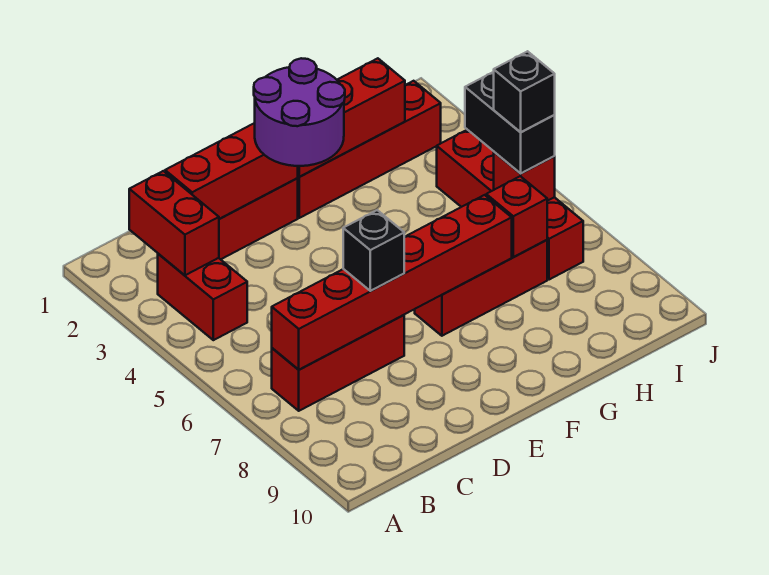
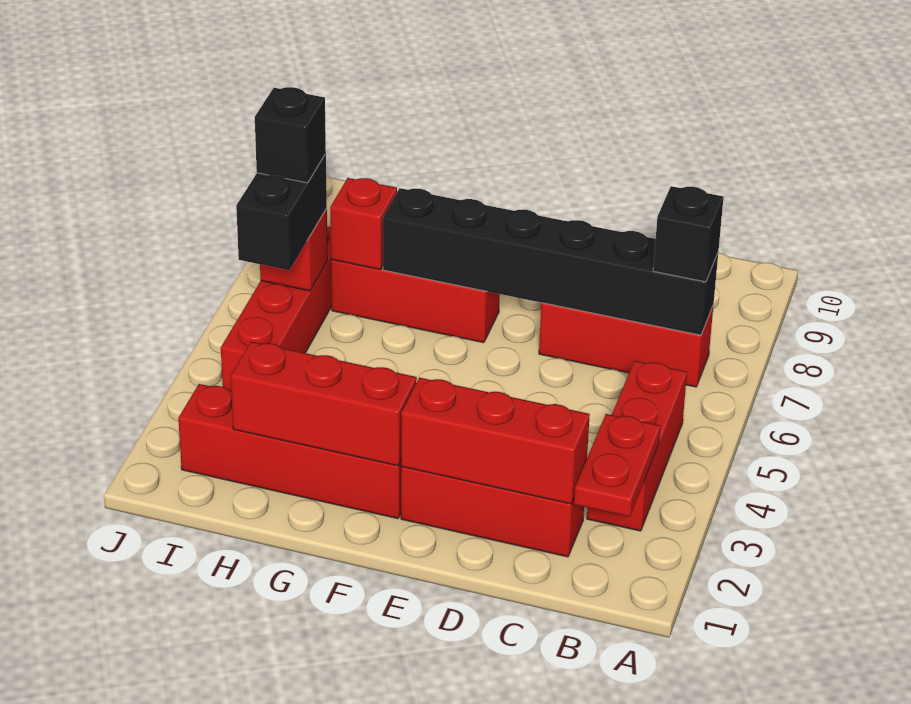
red 1x2 brick [129,171,219,275] -> red 1x2 plate [574,414,660,517]
red 1x2 brick [158,254,247,340] -> red 1x3 brick [587,361,687,531]
red 1x6 brick [272,195,512,370] -> black 1x6 brick [383,188,718,335]
black 1x1 brick [343,210,404,291] -> black 1x1 brick moved to [653,186,724,282]
purple 2x2 round brick [254,58,345,166] -> none

